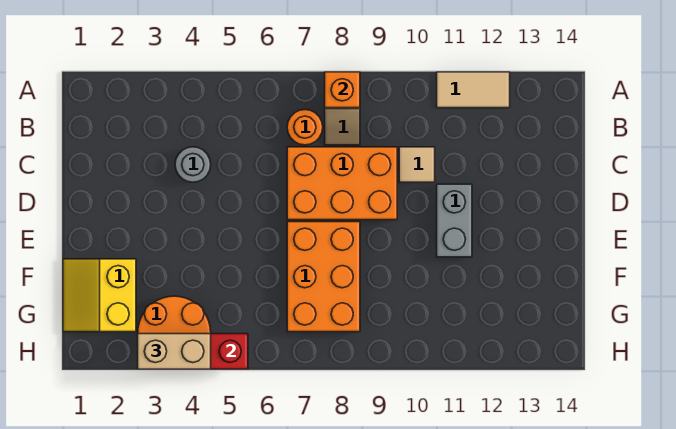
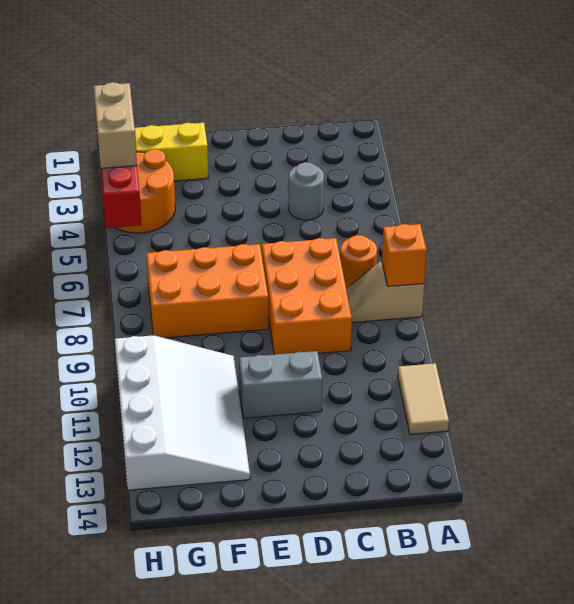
tan 1x1 tile [399,147,435,182] -> none
none -> white 3x4 slope [115,335,250,490]

